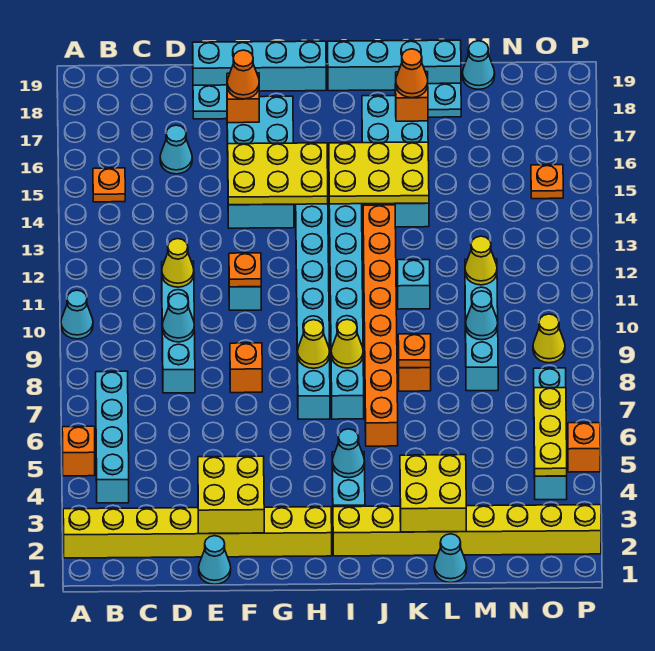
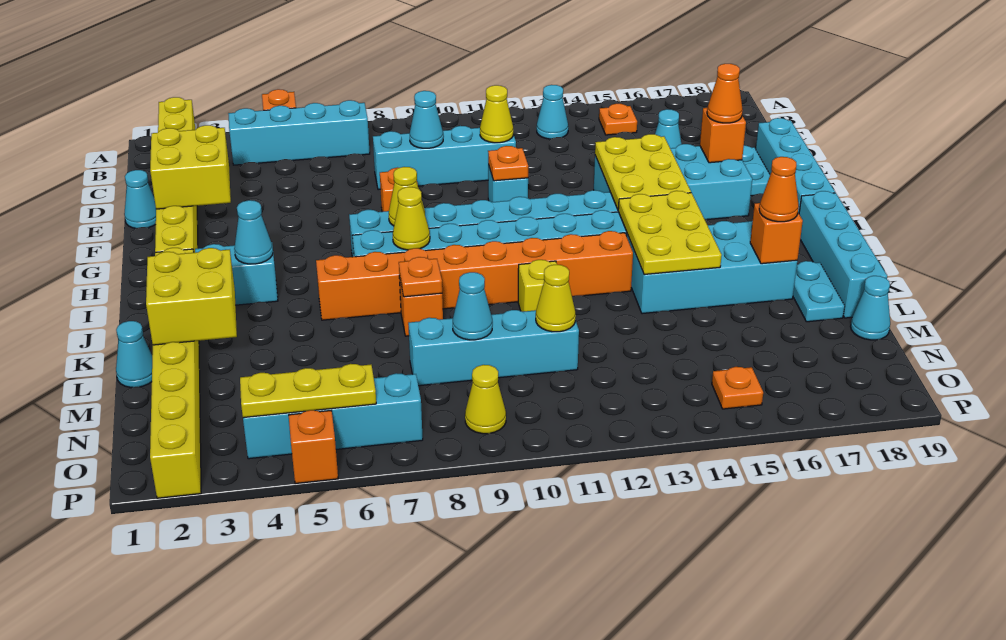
cyan 1x1 cone [61,290,93,339] -> cyan 1x1 cone moved to [537,85,568,139]
cyan 1x1 brick [397,260,430,309] -> yellow 1x1 brick [518,260,557,312]

